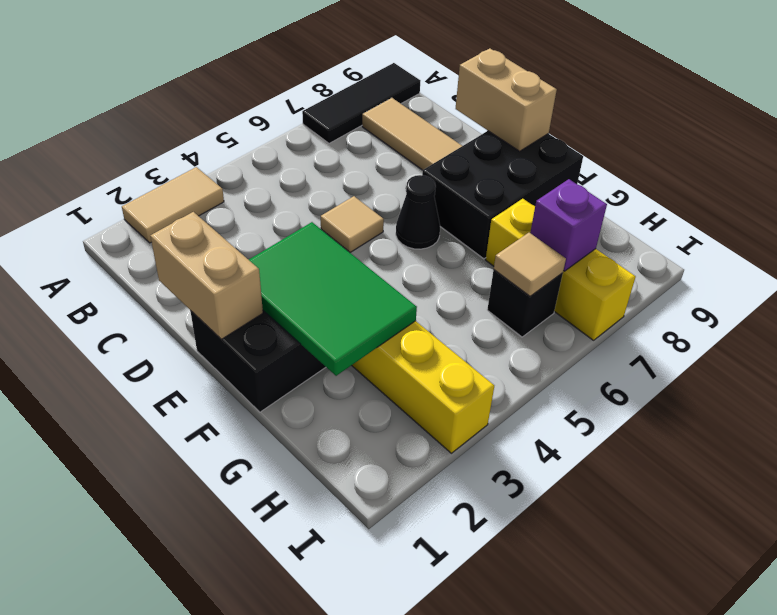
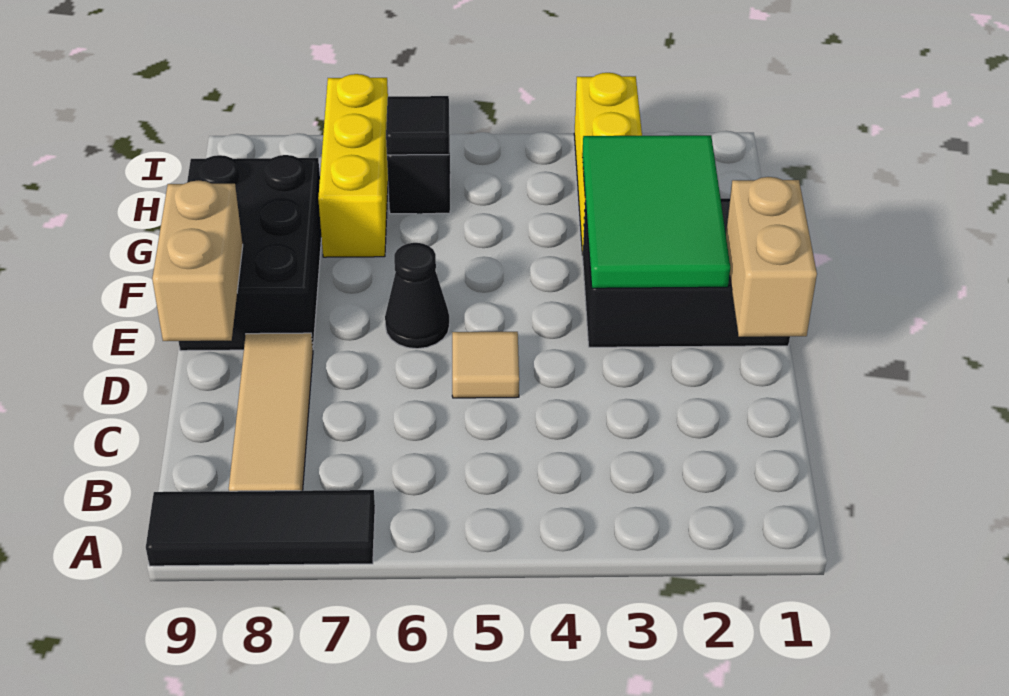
tan 1x2 tile [122,167,224,243] -> none
black 2x3 brick [422,131,583,259] -> black 2x3 brick turned to [179,155,322,351]
tan 1x1 tile [494,233,566,296] -> black 1x1 tile [386,96,449,155]
purple 1x1 brick [530,179,607,271] -> none

